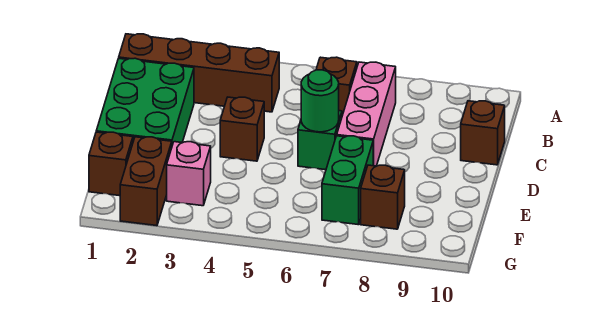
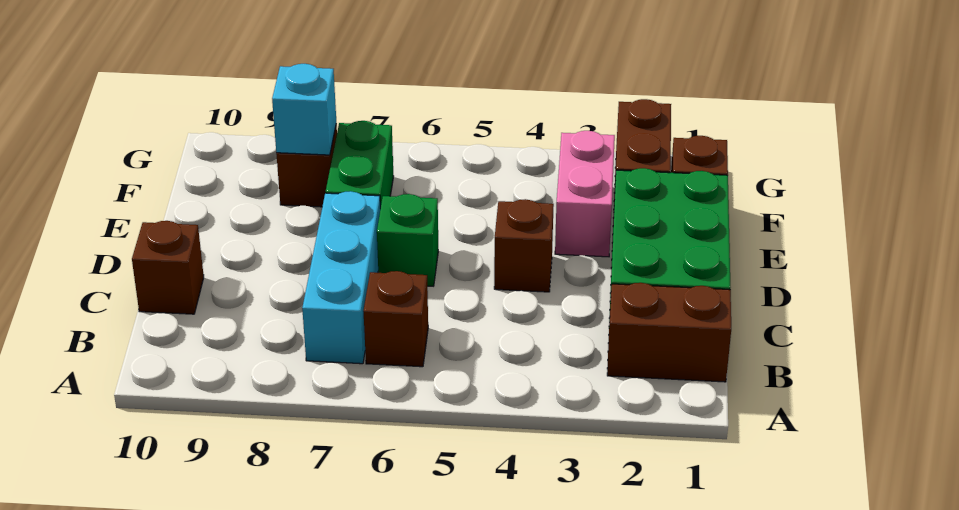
brown 1x4 brick [119,34,279,112] -> brown 1x2 brick [607,283,731,382]
pink 1x3 brick [337,62,396,166] -> cyan 1x3 brick [302,191,380,364]
green 1x1 round brick [301,70,339,132] -> none
pink 1x1 brick [167,142,211,206] -> pink 1x2 brick [555,131,615,257]
none -> cyan 1x1 brick [272,64,336,155]

